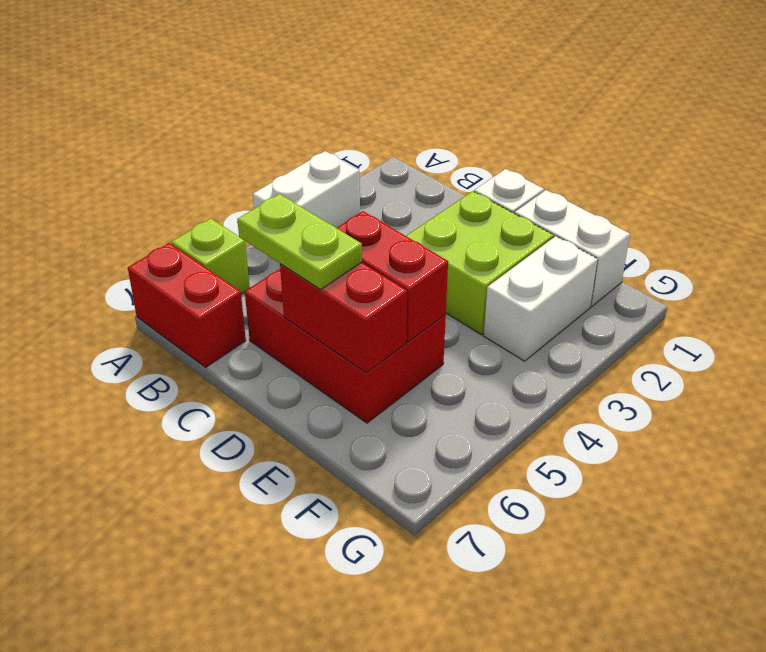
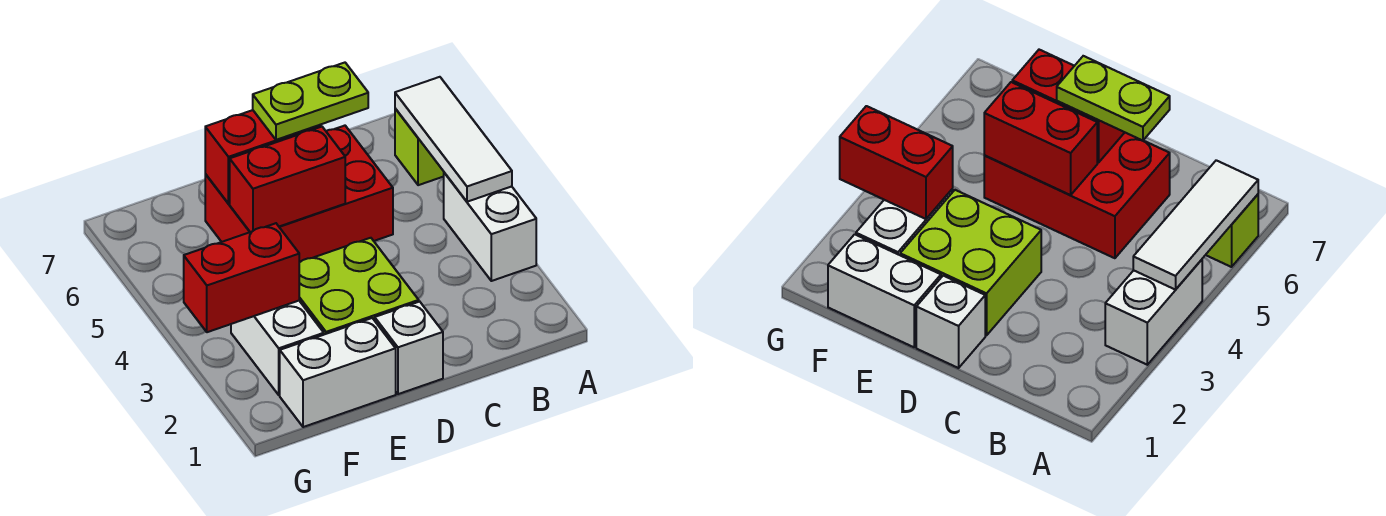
none -> white 1x3 tile [395,77,512,202]
red 1x2 brick [128,243,246,367] -> red 1x2 brick moved to [184,223,299,332]

